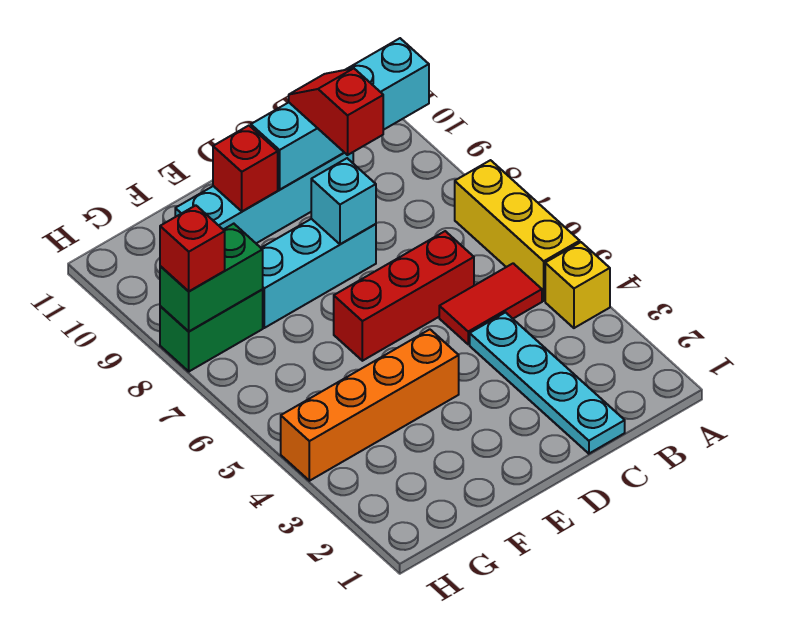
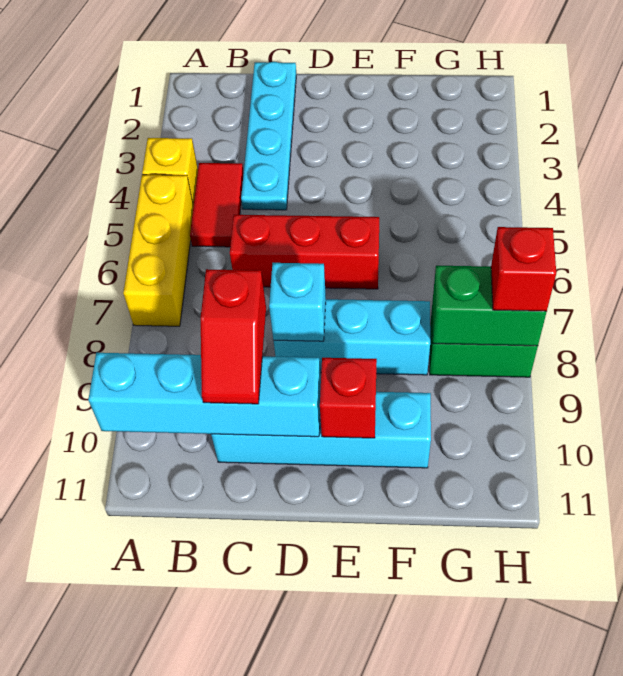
red 1x2 tile [439,263,542,344] -> red 1x2 tile turned to [190,163,244,247]
orange 1x4 brick [281,329,459,481] -> none

